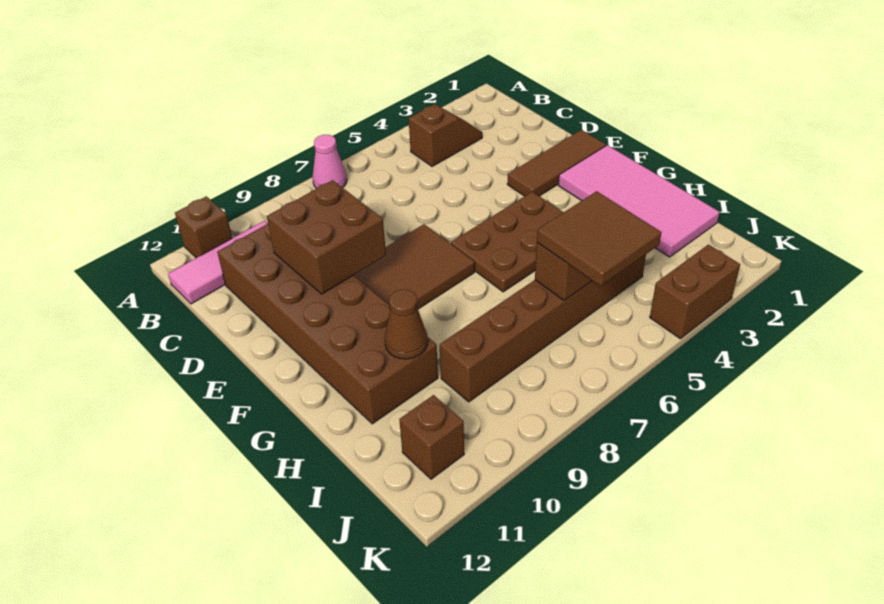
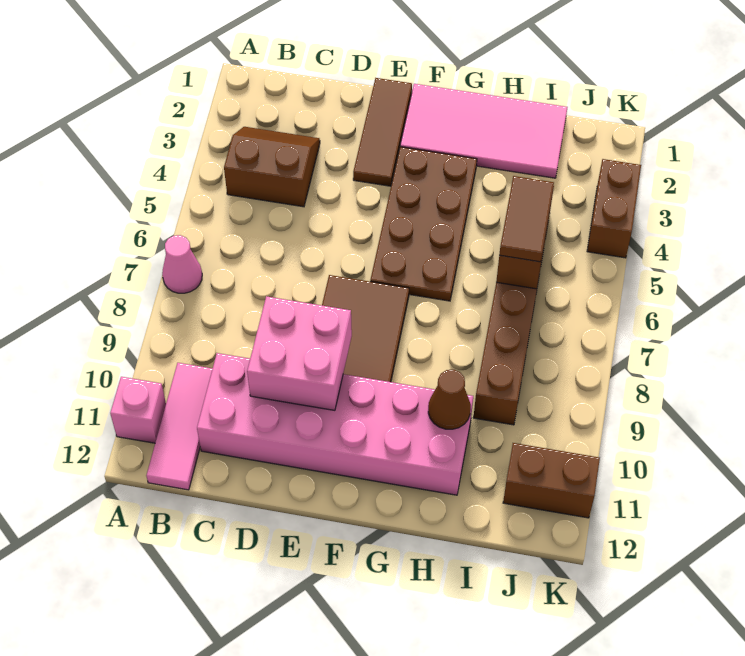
brown 1x1 brick [175,196,232,258] -> pink 1x1 brick [110,377,166,443]
brown 1x2 slope [409,104,482,167] -> brown 2x2 slope [224,127,320,207]
brown 2x6 brick [217,223,438,424] -> pink 2x6 brick [197,353,473,495]
brown 2x2 brick [267,180,386,294] -> pink 2x2 brick [247,296,352,410]
brown 2x3 plate [451,192,563,292] -> brown 2x4 plate [370,147,477,301]
brown 2x2 tile [537,191,662,286] -> brown 1x2 tile [499,176,554,262]
brown 1x1 brick [399,395,464,479] -> brown 1x2 brick [503,443,600,518]

